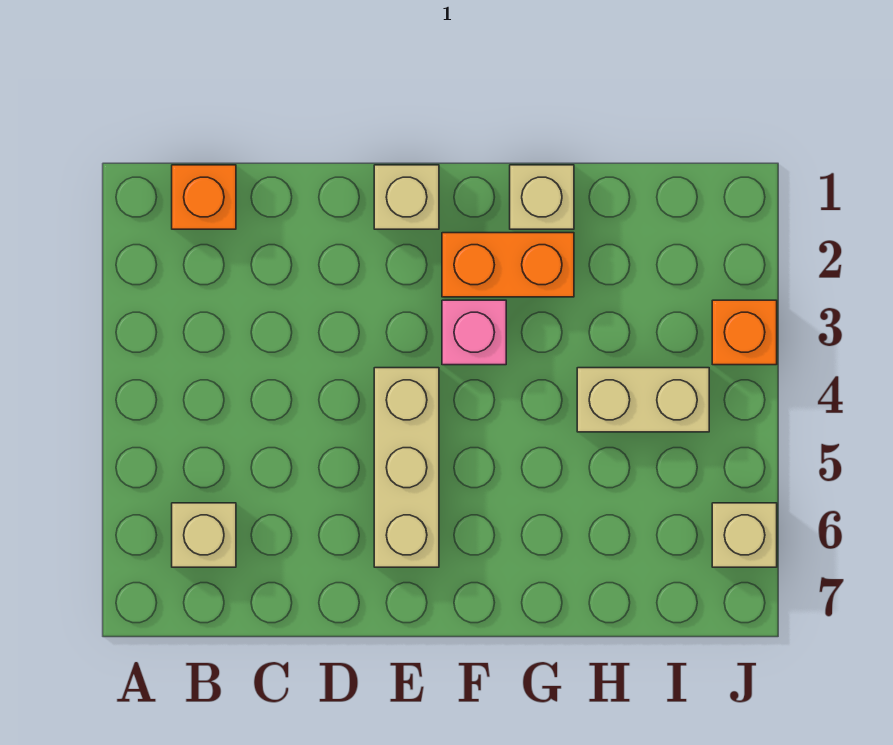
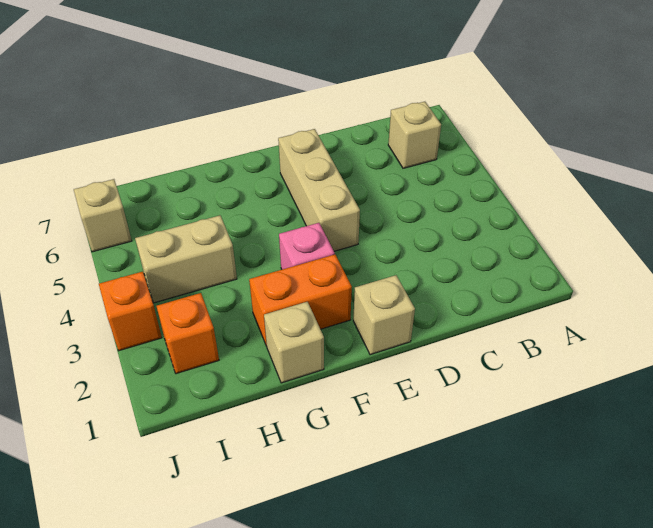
orange 1x1 brick [172,165,236,229] -> orange 1x1 brick moved to [157,293,219,374]

